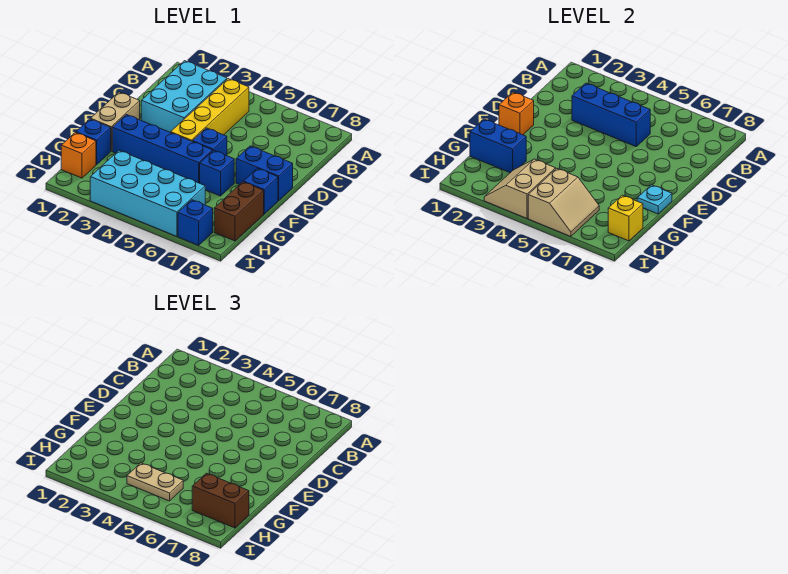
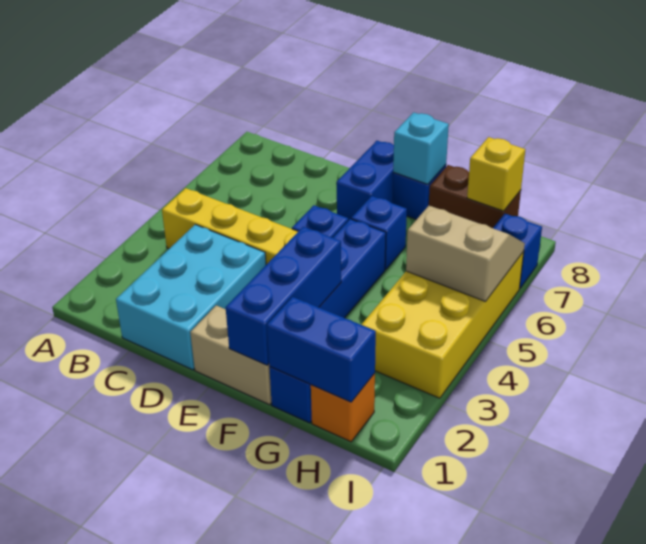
cyan 2x3 brick [141,61,227,132] -> cyan 2x3 brick turned to [116,225,266,370]
blue 1x3 brick [572,83,650,146] -> blue 1x3 brick moved to [226,227,341,365]
orange 1x1 brick [499,92,534,135] -> none
cyan 1x1 plate [637,185,672,214] -> cyan 1x1 brick [393,112,449,184]
blue 1x2 brick [470,119,526,173] -> blue 1x2 brick turned to [267,297,376,402]
cyan 2x4 brick [90,151,205,236] -> yellow 2x4 brick [361,252,524,398]
tan 2x2 slope [484,159,556,218] -> none
tan 1x2 plate [127,463,183,501] -> none
brown 1x2 brick [192,473,249,528] -> none

